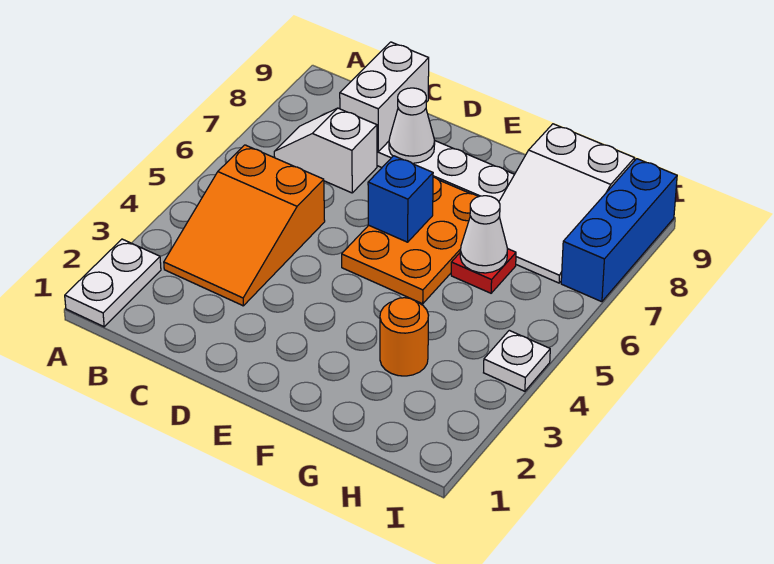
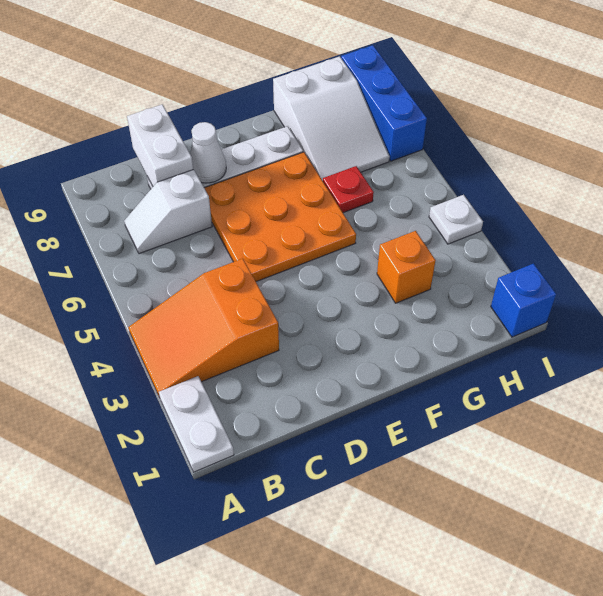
orange 2x3 slope [164,145,325,306] -> orange 2x3 slope turned to [128,259,279,398]
orange 2x3 plate [342,177,478,304] -> orange 3x3 plate [204,152,356,282]
blue 1x1 brick [368,156,433,242] -> blue 1x1 brick moved to [491,263,556,337]
orange 1x1 round brick [380,298,429,376] -> orange 1x1 brick [377,231,436,303]
white 1x1 cone [460,196,508,273] -> none

